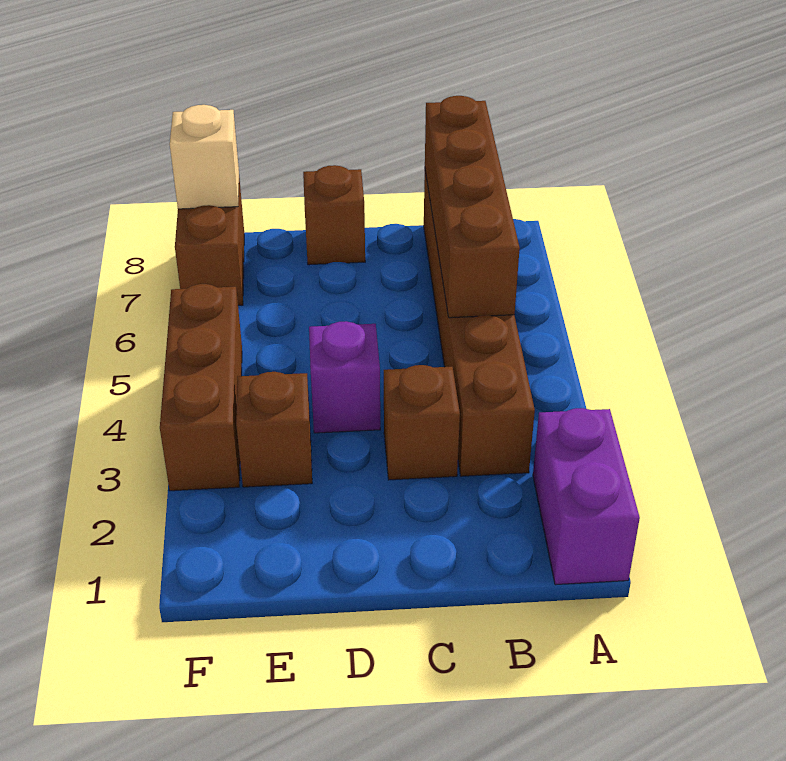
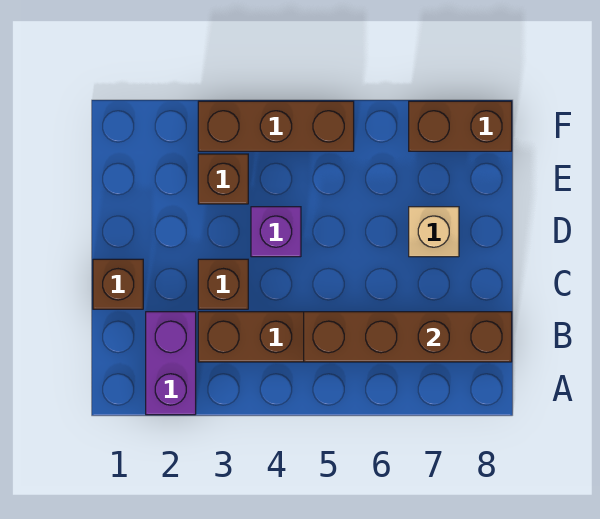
purple 1x2 brick [533,408,640,585] -> purple 1x2 brick turned to [146,312,196,415]
brown 1x1 brick [303,165,365,265] -> brown 1x1 brick moved to [93,259,143,309]
tan 1x1 brick [170,105,239,209] -> tan 1x1 brick moved to [409,207,459,257]

